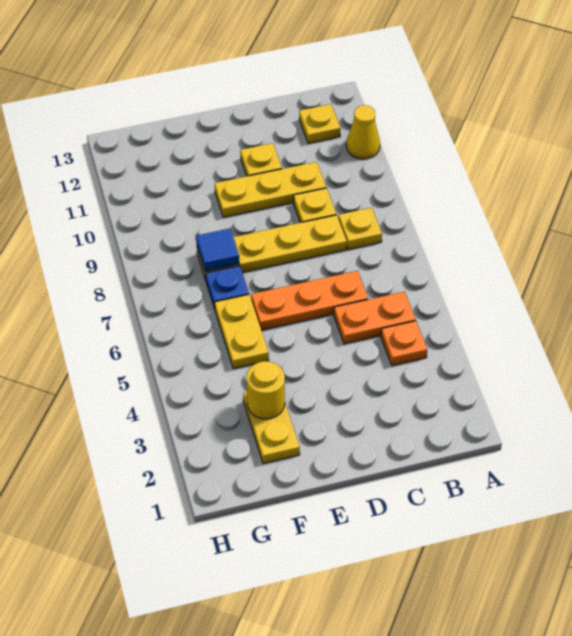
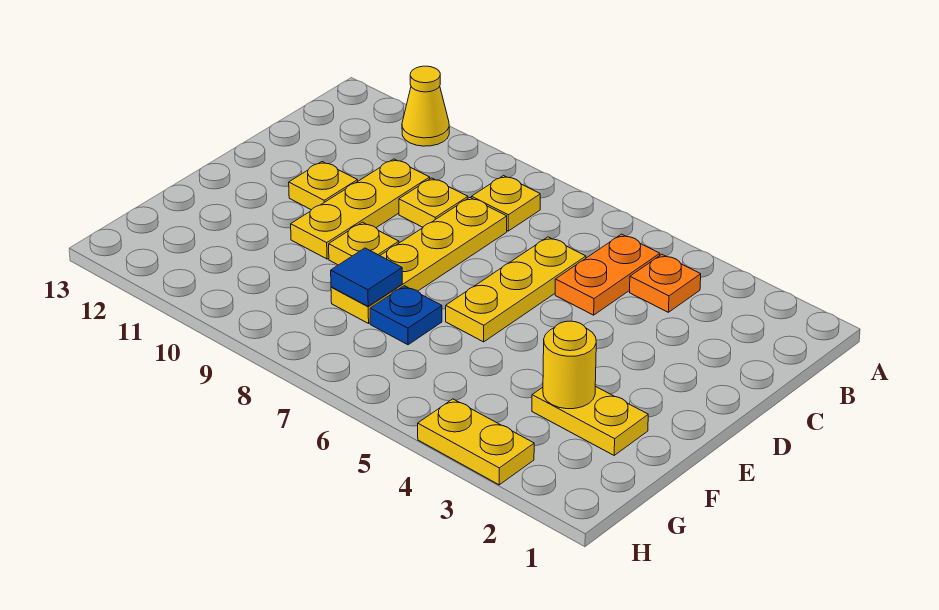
yellow 1x1 plate [299,104,341,144] -> yellow 1x1 plate moved to [329,222,399,265]
orange 1x3 plate [251,271,368,330] -> yellow 1x3 plate [446,237,586,342]
yellow 1x2 plate [215,295,269,369] -> yellow 1x2 plate moved to [418,399,534,485]

